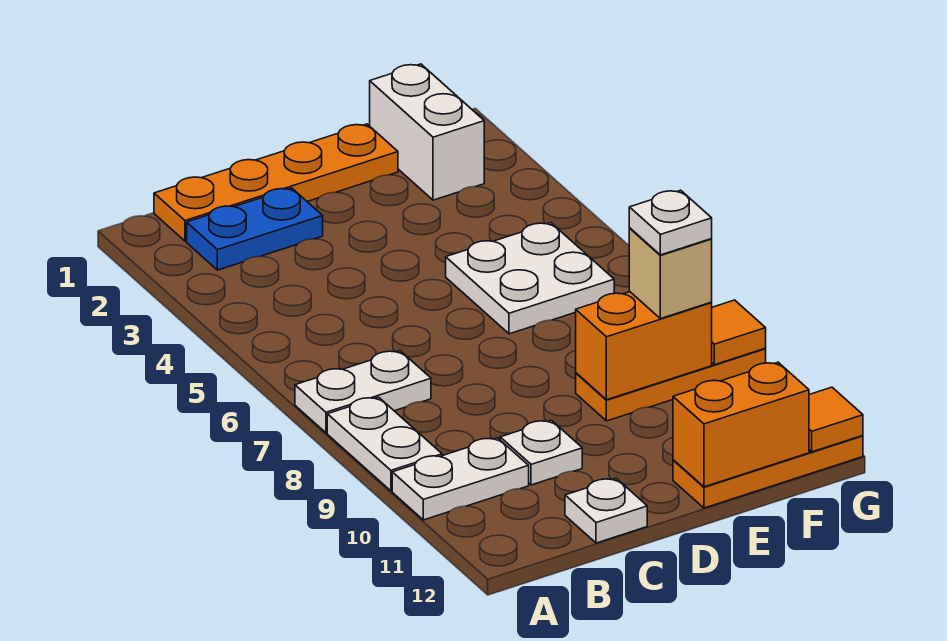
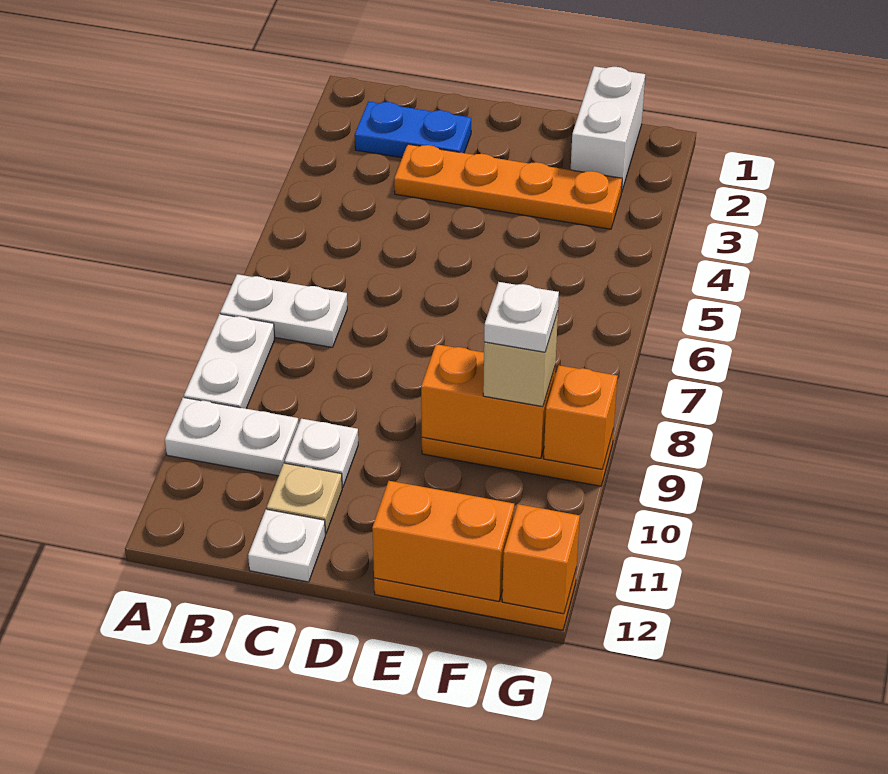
orange 1x4 plate [154,124,398,241] -> orange 1x4 plate moved to [394,144,622,229]
none -> tan 1x1 plate [267,463,342,534]
white 2x2 plate [446,223,614,334] -> none
orange 1x1 tile [712,300,766,365] -> orange 1x1 brick [544,365,618,469]
orange 1x1 tile [809,387,863,452] -> orange 1x1 brick [502,504,580,614]

